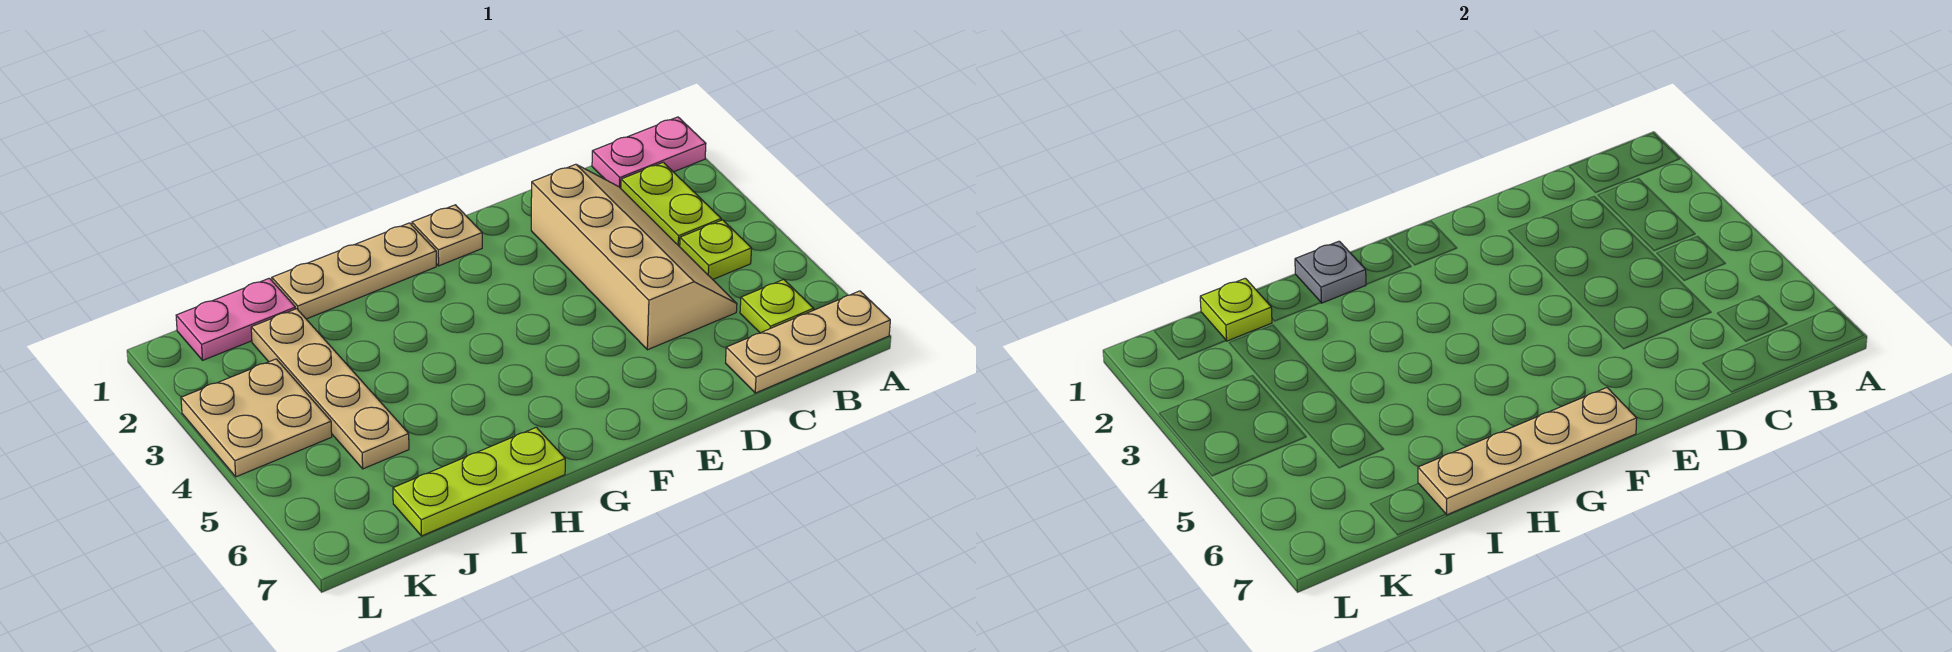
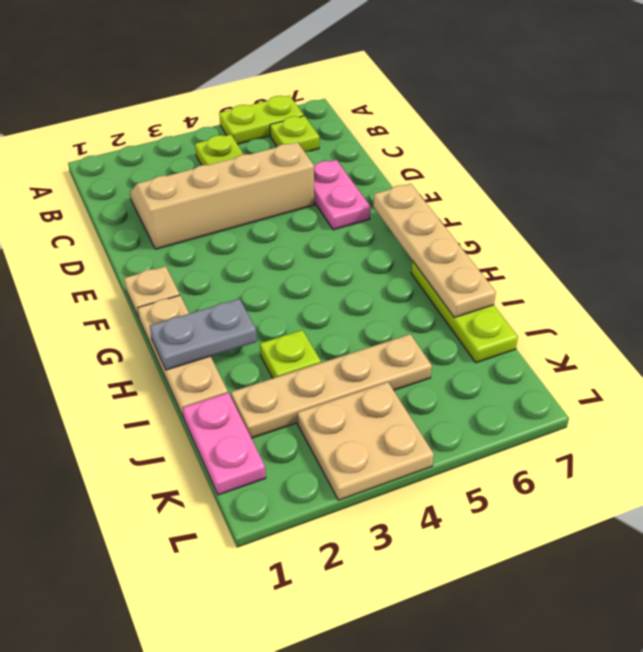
pink 1x2 plate [592,117,706,188] -> pink 1x2 plate moved to [314,160,371,230]
tan 1x3 plate [726,291,890,393] -> none
lime 1x2 plate [621,162,721,247] -> lime 1x2 plate moved to [219,95,304,144]
grey 1x1 plate [1295,241,1366,303] -> grey 1x2 plate [150,299,257,370]
lime 1x1 plate [1200,278,1272,341] -> lime 1x1 plate moved to [260,330,321,378]

